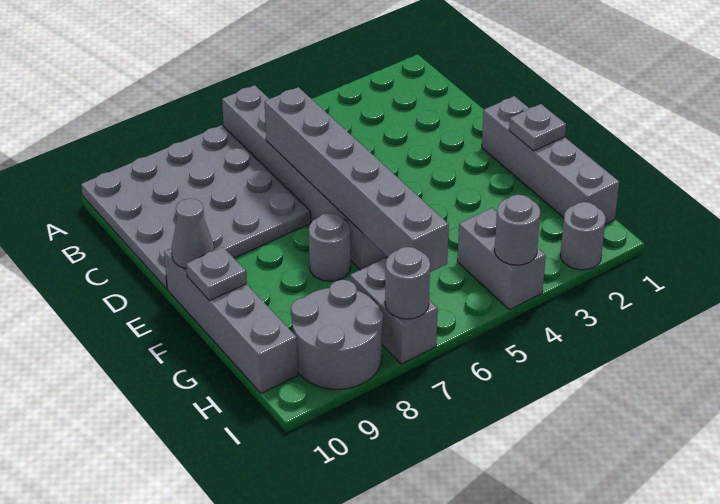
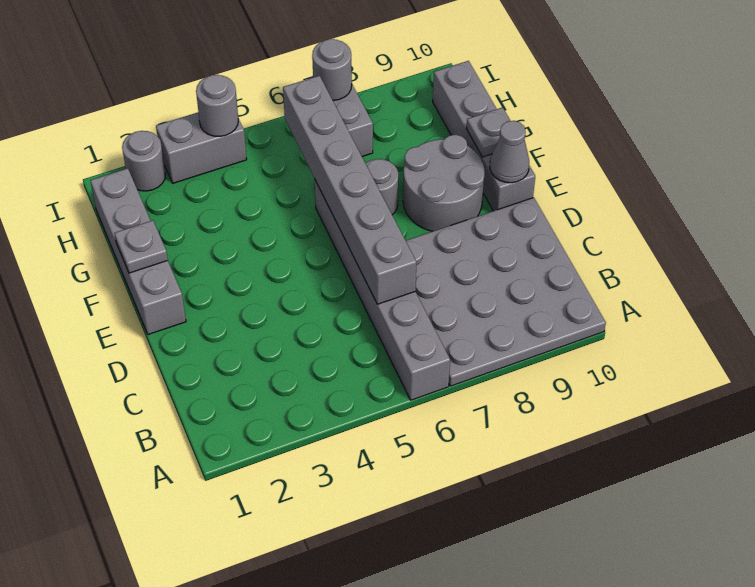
grey 1x2 brick [457,208,546,310] -> grey 1x2 brick turned to [156,112,247,183]
grey 2x2 round brick [291,280,383,389] -> grey 2x2 round brick moved to [403,135,485,231]

